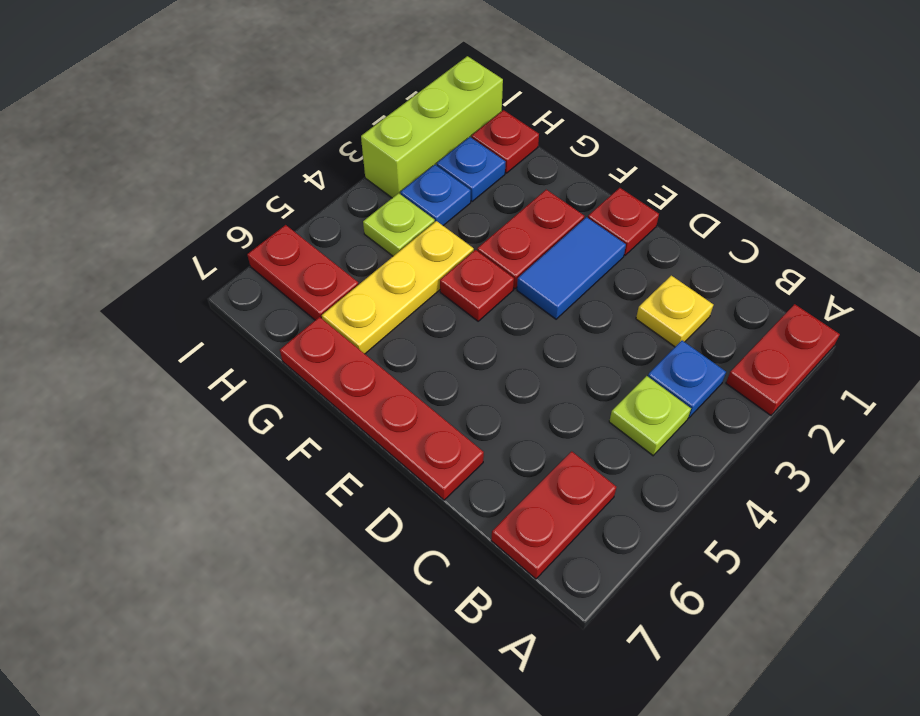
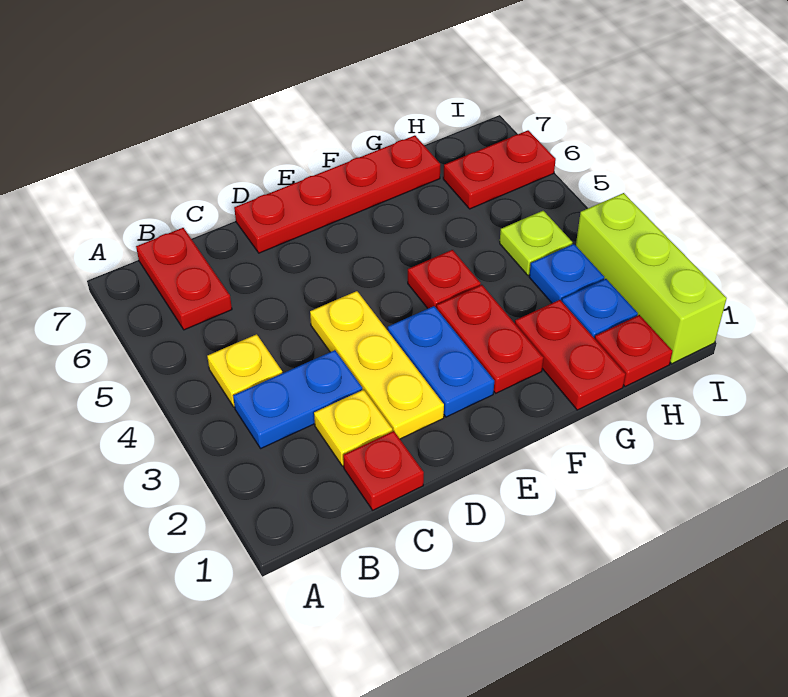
red 1x2 plate [726,304,840,415] -> red 1x2 plate moved to [515,300,625,410]
blue 1x1 plate [648,341,726,418] -> blue 1x2 plate [233,350,362,448]
lime 1x1 plate [609,376,691,456] -> yellow 1x1 plate [207,334,282,407]
red 1x1 plate [588,188,659,255] -> red 1x1 plate moved to [343,431,424,510]
blue 1x2 tile [517,217,626,319] -> blue 1x2 plate [388,306,494,417]
yellow 1x3 plate [322,221,474,354] -> yellow 1x3 plate moved to [310,291,444,439]

